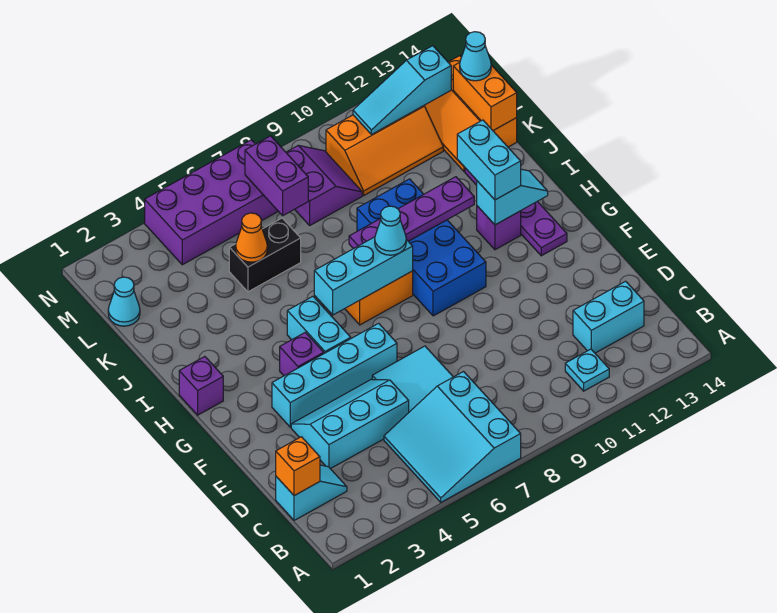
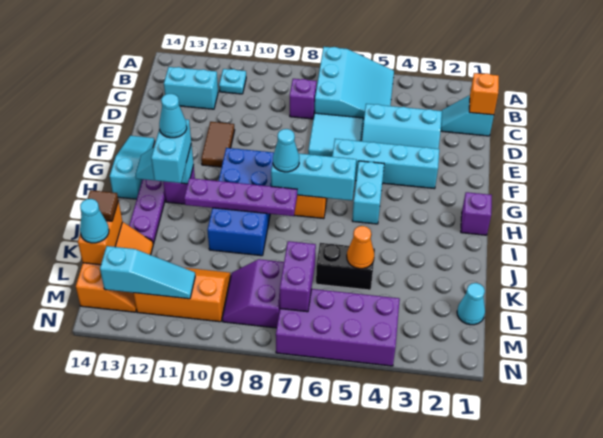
none -> brown 1x2 tile [201,122,235,167]
none -> cyan 1x3 slope [110,136,155,199]
purple 1x1 brick [280,332,324,376] -> purple 1x1 brick moved to [290,79,317,119]
none -> cyan 1x1 cone [159,94,187,138]
none -> brown 1x1 tile [87,190,119,221]

